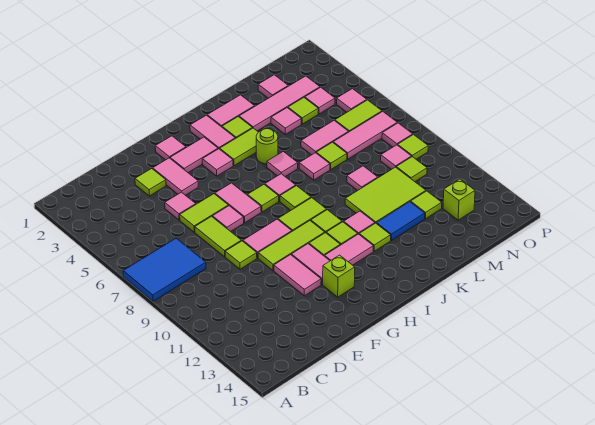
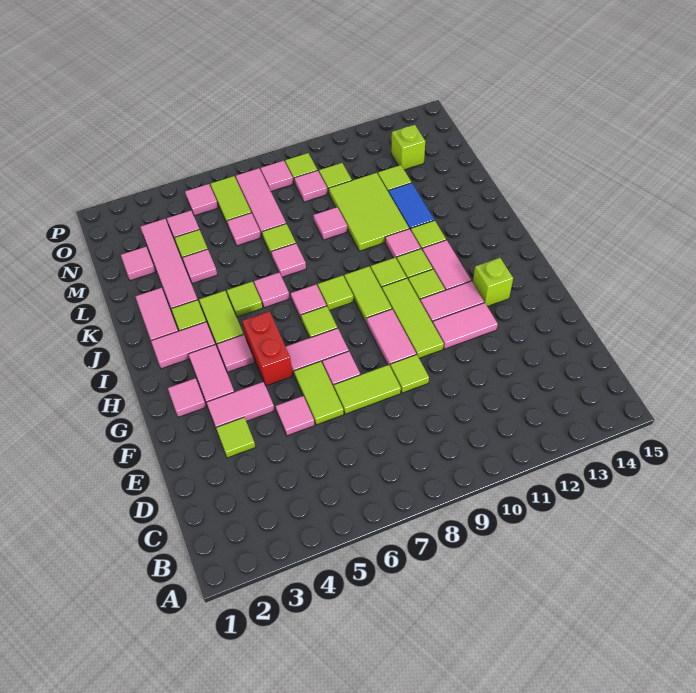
blue 2x3 tile [123,238,206,301] -> none
none -> red 1x2 brick [243,311,293,386]
lime 1x1 round brick [256,129,278,164] -> lime 1x1 tile [227,282,263,317]
pink 1x2 tile [301,121,348,155] -> pink 1x1 tile [227,213,261,246]

